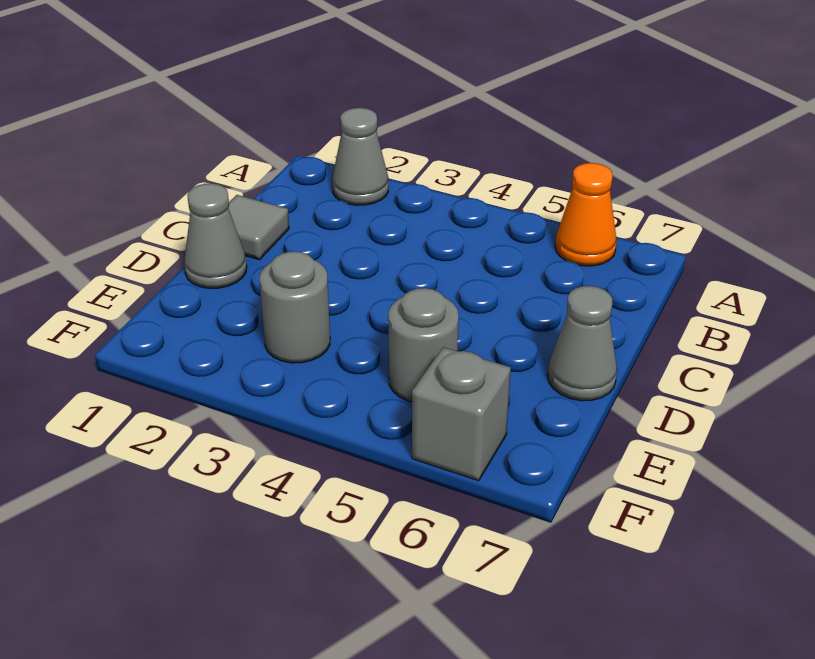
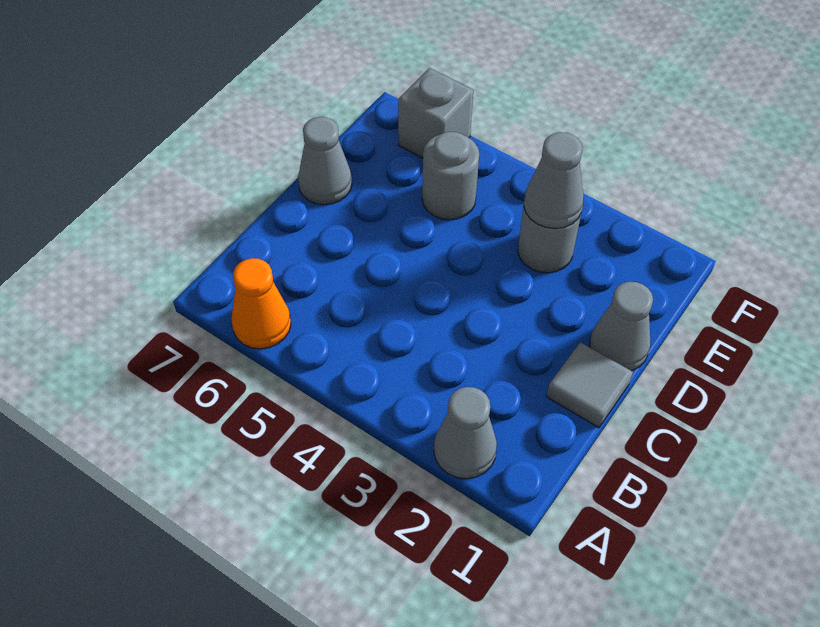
none -> grey 1x1 cone [524,132,584,229]

